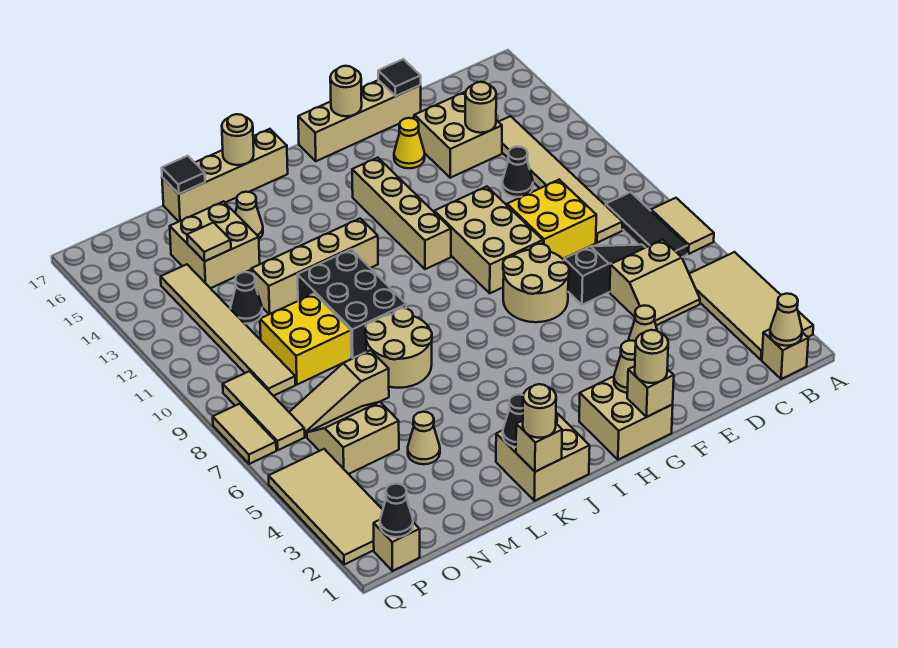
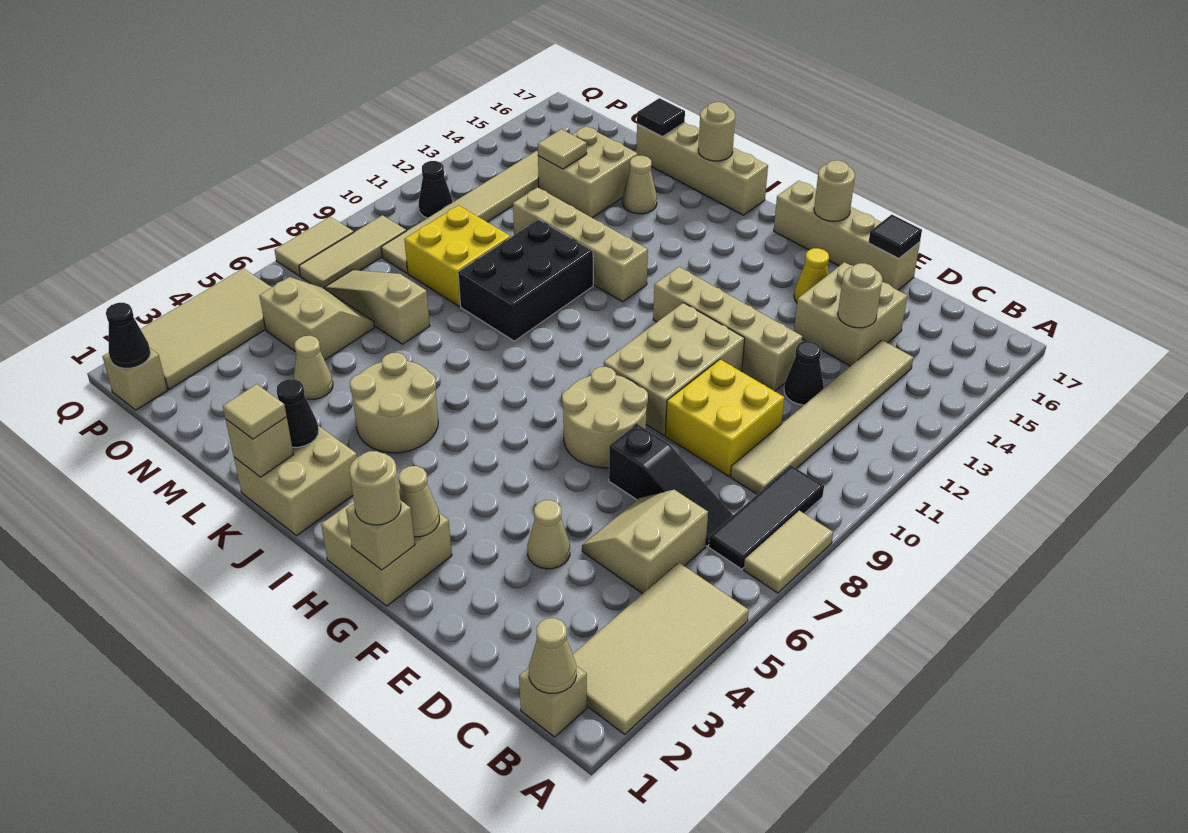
tan 2x2 slope [610,240,700,325] -> tan 2x2 slope turned to [582,490,708,594]
tan 1x4 brick [352,158,451,269] -> tan 1x4 brick turned to [653,267,802,391]
tan 1x1 round brick [523,384,556,438] -> tan 1x1 tile [223,384,287,439]
tan 2x2 round brick [365,308,432,388] -> tan 2x2 round brick moved to [350,353,438,453]
black 1x1 cone [231,272,262,324] -> black 1x1 cone moved to [419,161,453,218]

